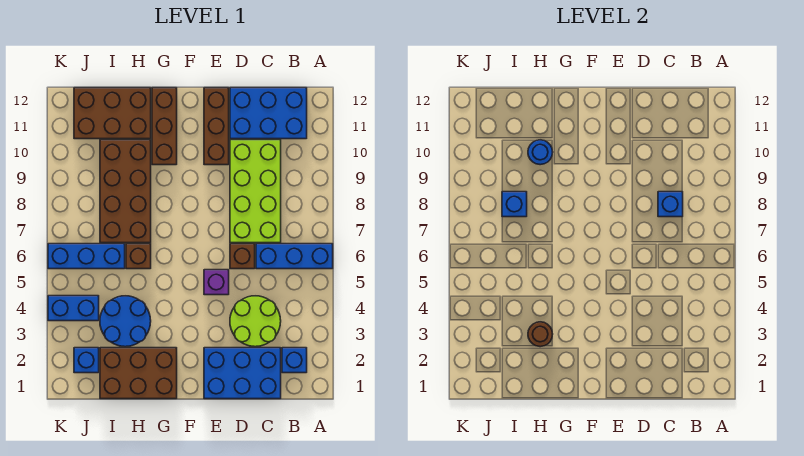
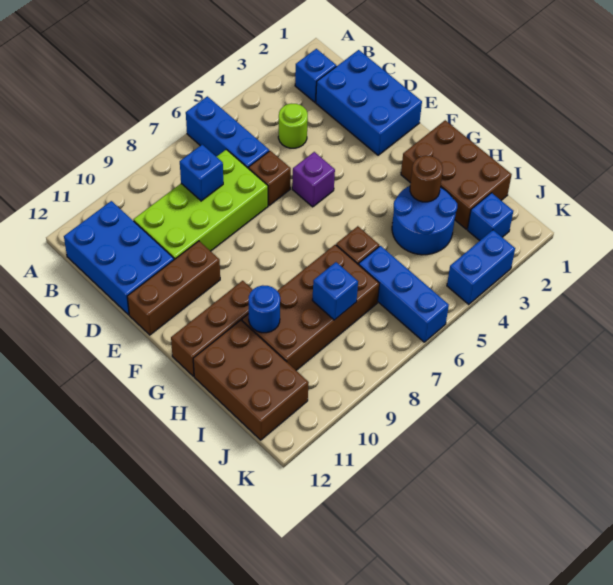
lime 2x2 round brick [230,296,281,347] -> lime 1x1 round brick [278,104,308,148]
blue 1x2 brick [48,296,99,321] -> blue 1x2 brick turned to [447,230,515,304]

